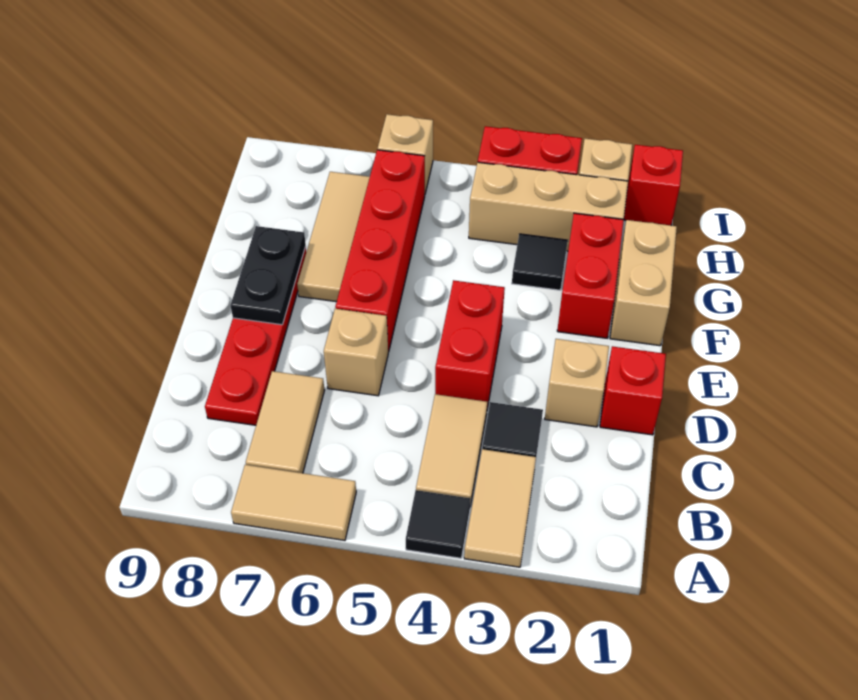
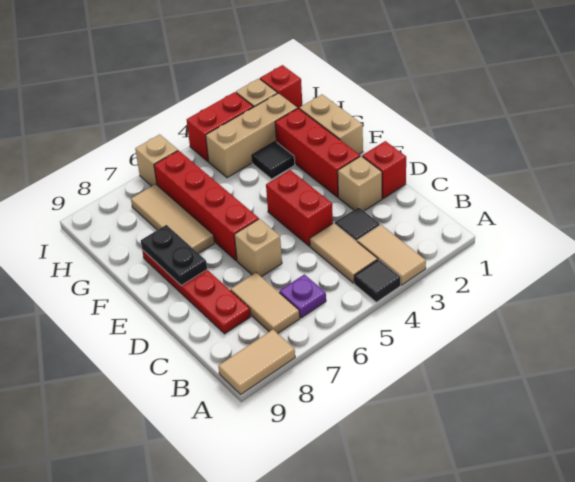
tan 1x2 tile [231,465,356,540] -> tan 1x2 tile moved to [218,330,295,394]
none -> purple 1x1 plate [279,274,326,318]
red 1x2 brick [557,213,624,338] -> red 1x3 brick [275,108,360,197]

